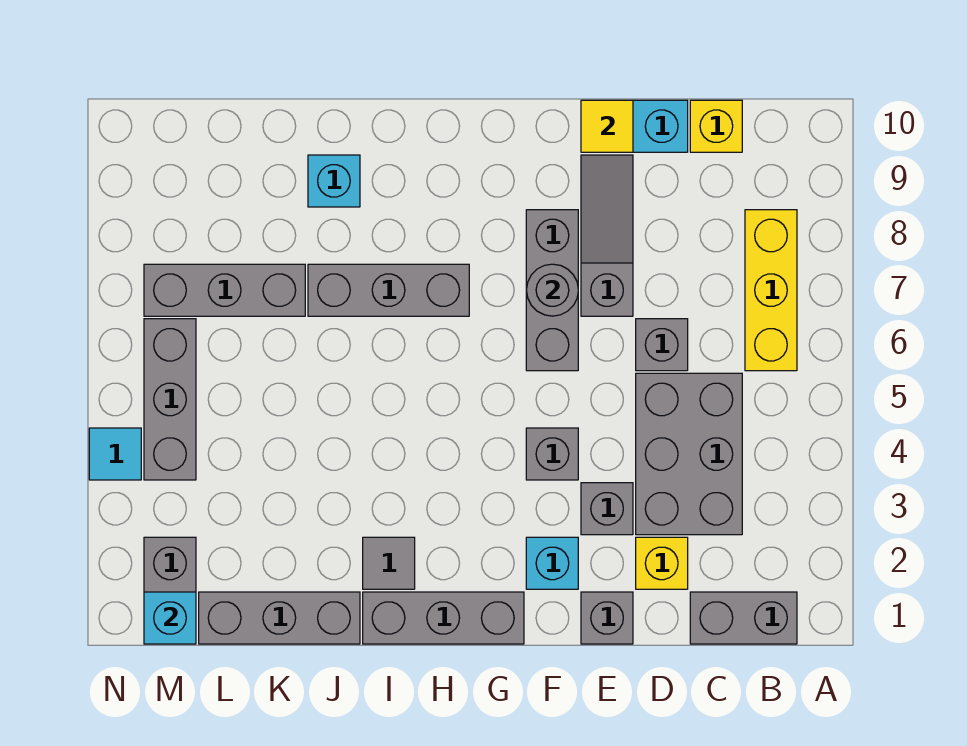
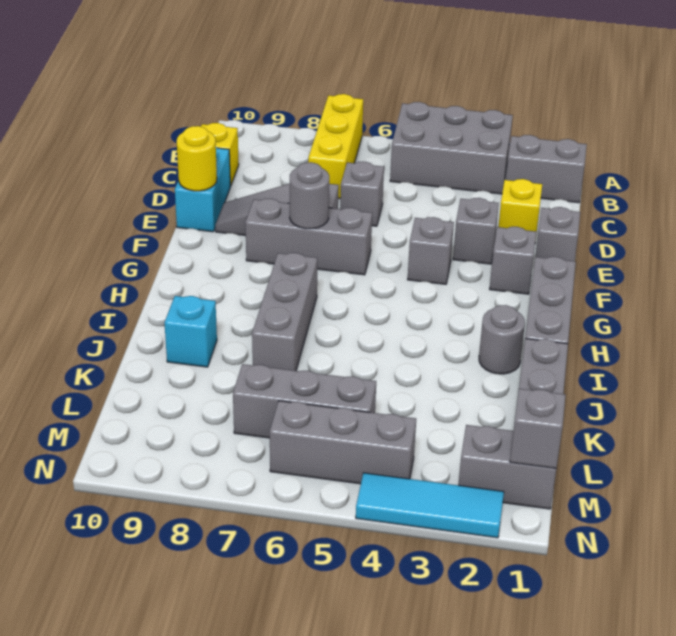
grey 1x2 brick [690,592,797,644] -> grey 1x2 brick turned to [506,135,587,203]
yellow 1x3 brick [745,210,797,371] -> yellow 1x3 brick turned to [308,94,363,199]
grey 2x3 brick [636,373,742,535] -> grey 2x3 brick moved to [390,102,513,194]
yellow 1x1 tile [581,100,633,152] -> yellow 1x1 round brick [177,126,217,191]
cyan 1x1 brick [526,537,578,589] -> grey 1x1 brick [490,227,536,294]
grey 1x1 tile [363,537,415,589] -> grey 1x1 round brick [479,305,525,374]
grey 1x3 brick [144,264,305,316] -> grey 1x3 brick turned to [233,364,376,438]
cyan 1x1 brick [144,592,196,644] -> grey 1x1 brick [510,389,565,468]
cyan 1x1 tile [89,428,141,480] -> cyan 1x3 tile [356,473,504,538]

